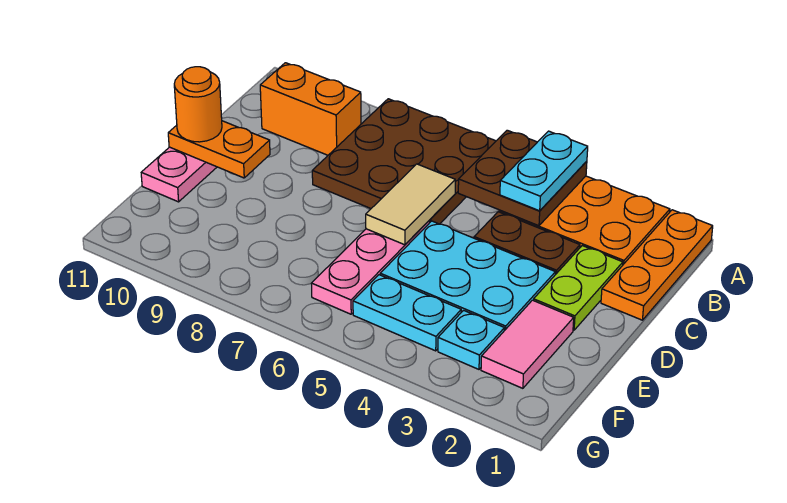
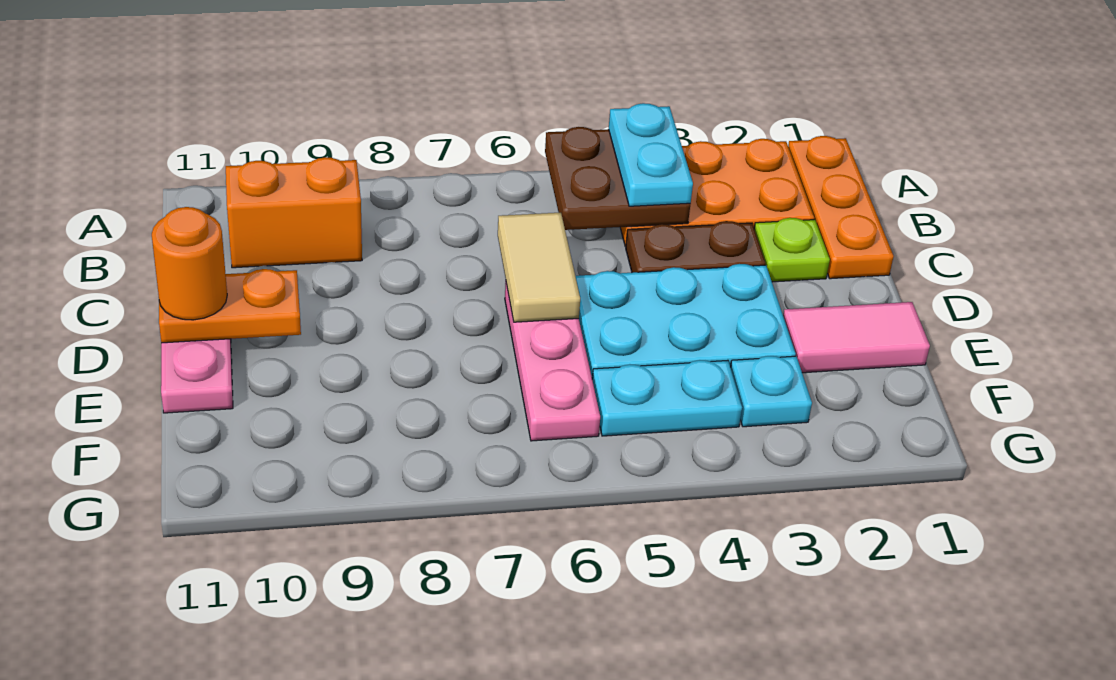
brown 3x3 plate [312,99,496,224] -> none
lime 1x2 plate [534,246,623,330] -> lime 1x1 plate [754,218,830,282]
pink 1x2 tile [481,300,574,388] -> pink 1x2 tile turned to [783,302,930,373]

